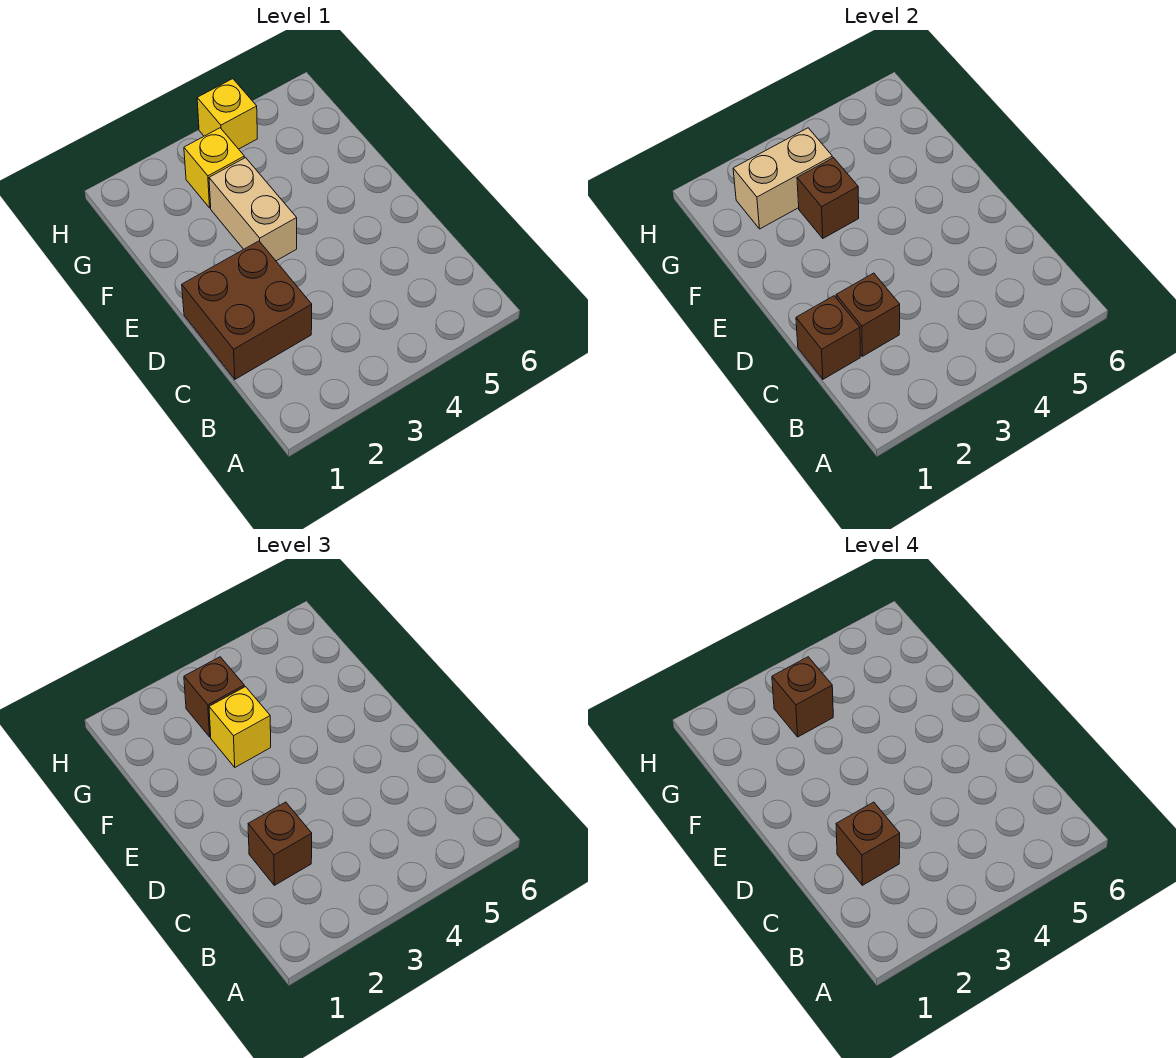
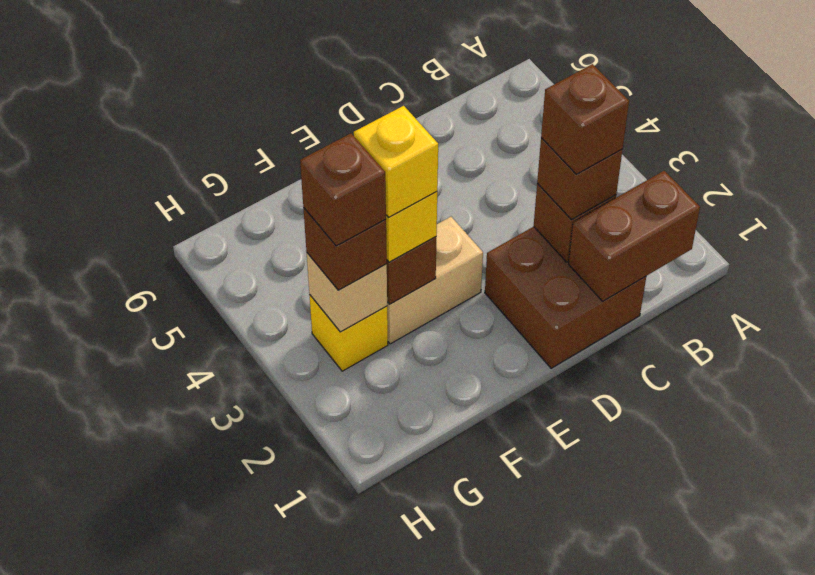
brown 1x1 brick [796,296,860,379] -> brown 1x2 brick [568,171,700,301]
tan 1x2 brick [733,128,832,229] -> tan 1x1 brick [307,253,387,332]
yellow 1x1 brick [197,79,258,149] -> yellow 1x1 brick moved to [354,106,438,217]

